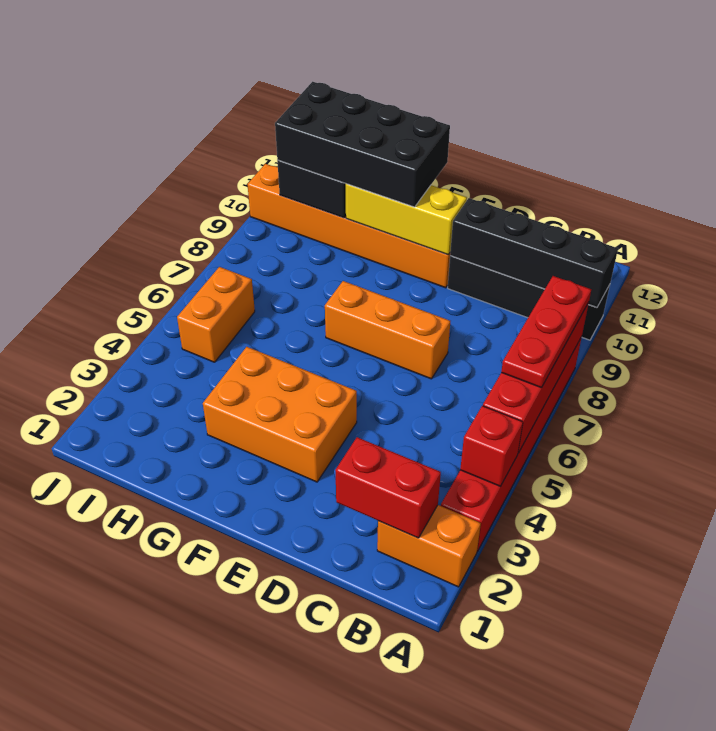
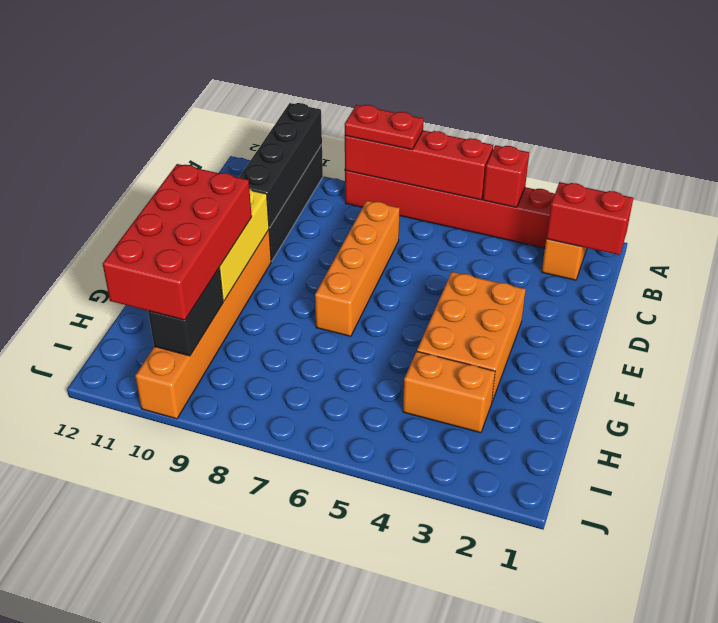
red 1x3 plate [501,276,592,388] -> red 1x2 plate [345,105,424,150]
red 1x2 brick [335,437,441,538] -> red 1x2 brick turned to [546,182,633,255]
orange 1x3 brick [325,281,450,379] -> orange 1x4 brick [315,201,400,336]
black 2x4 brick [275,82,450,207] -> red 2x4 brick [103,164,252,320]
orange 1x2 brick [177,267,255,362] -> orange 1x2 brick moved to [403,351,495,433]

